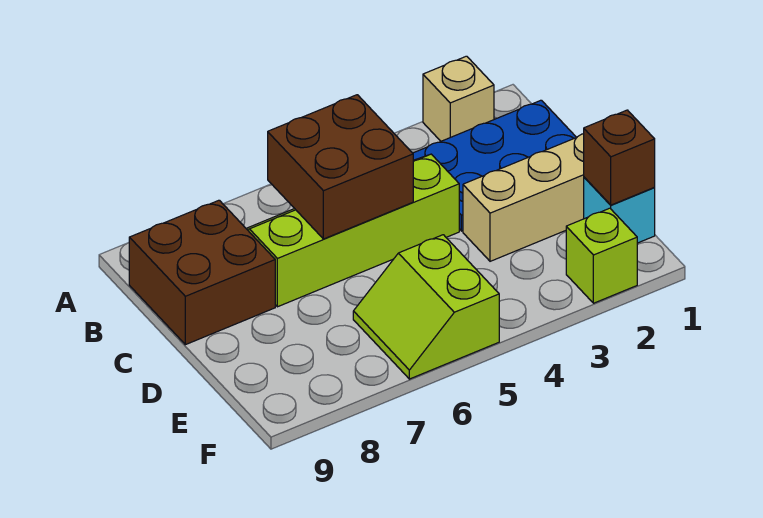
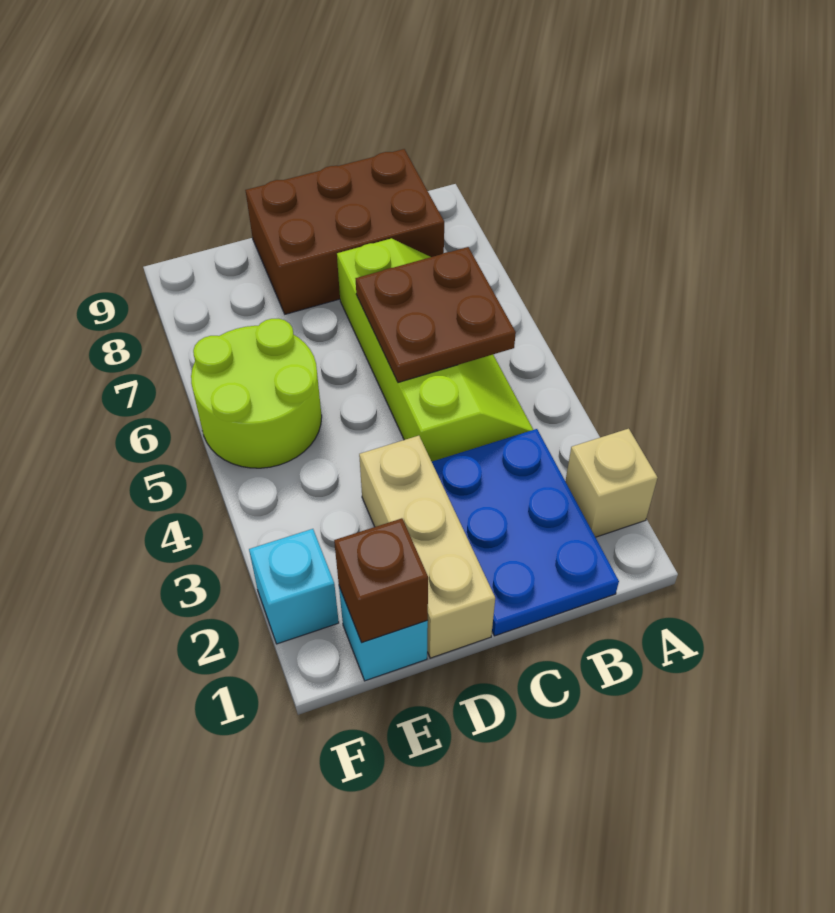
brown 2x2 brick [268,95,413,239] -> brown 2x2 plate [355,247,516,383]
brown 2x2 brick [129,200,275,345] -> brown 2x3 brick [245,149,444,314]
lime 2x2 slope [353,235,499,379] -> lime 2x2 round brick [191,319,322,468]
lime 1x1 brick [566,208,637,303] -> cyan 1x1 brick [249,529,339,644]

